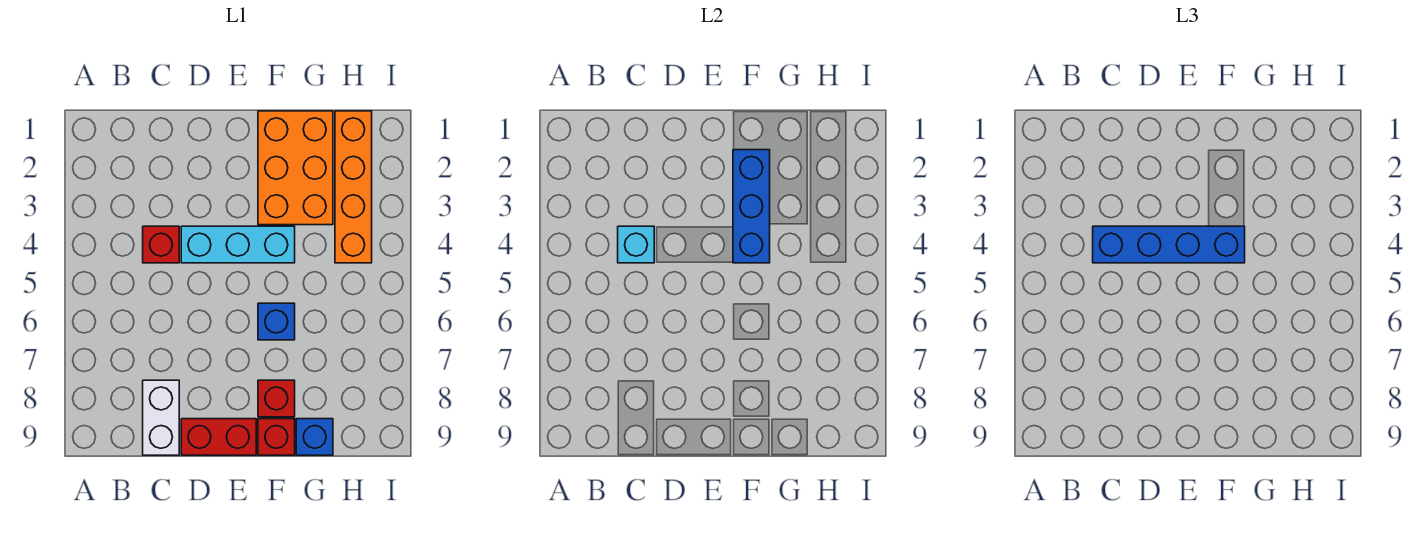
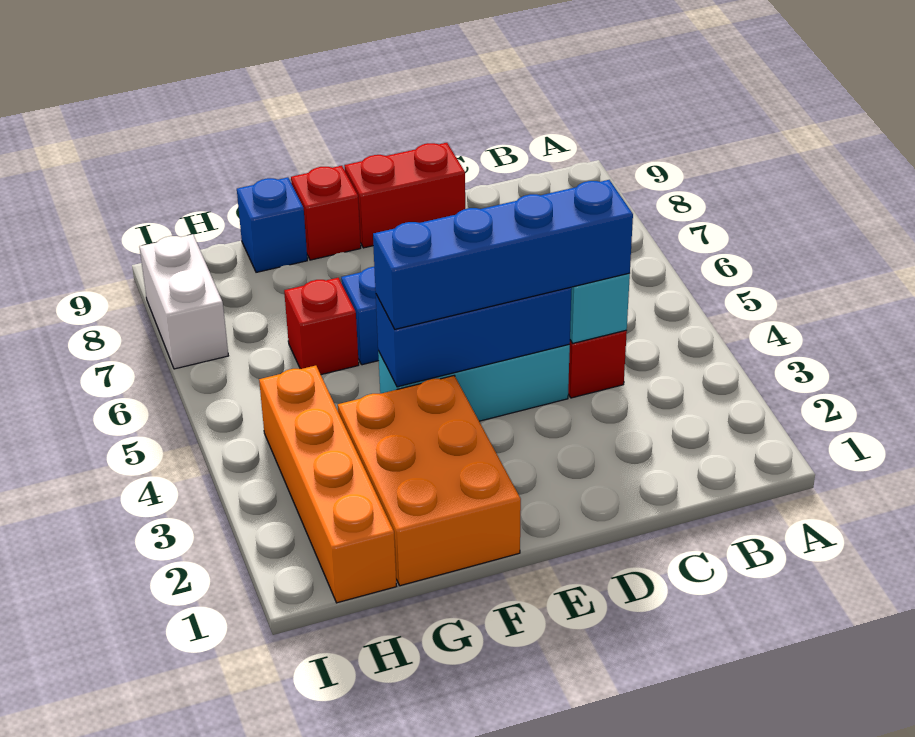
white 1x2 brick [143,380,179,455] -> white 1x2 brick moved to [139,234,228,369]
blue 1x3 brick [733,150,770,263] -> blue 1x3 brick turned to [376,287,572,387]
red 1x1 brick [258,380,295,417] -> red 1x1 brick moved to [284,278,359,375]

